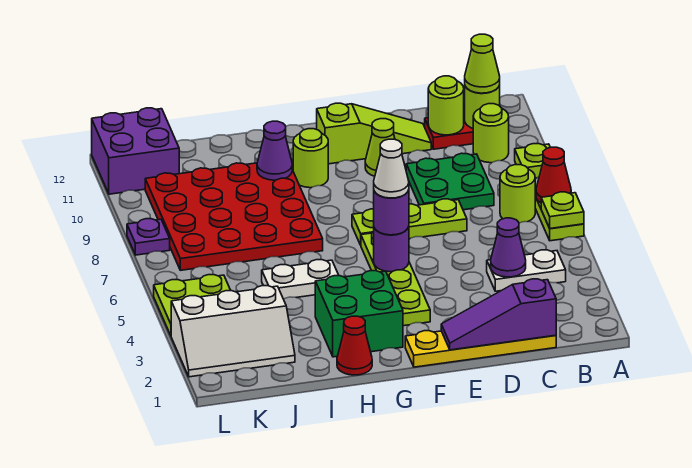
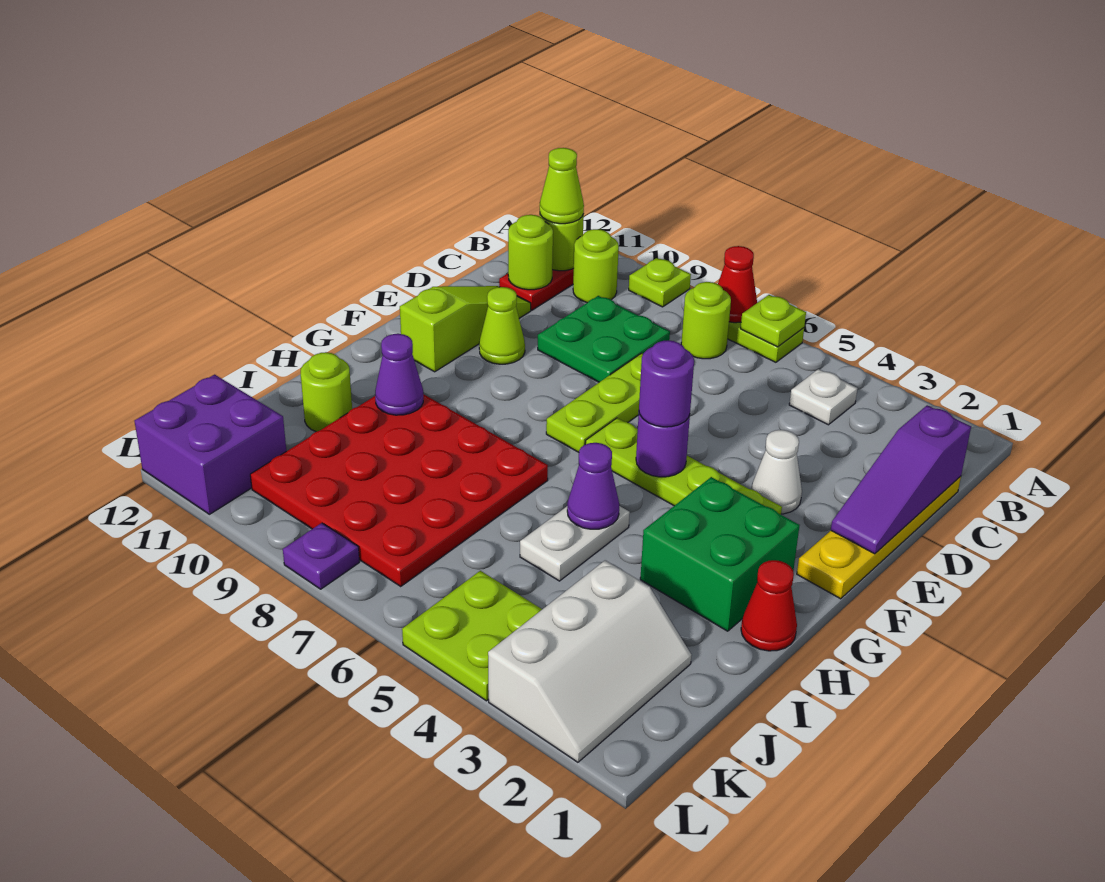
white 1x2 plate [487,250,566,291] -> white 1x1 plate [789,369,858,425]
purple 1x1 cone [491,218,526,277] -> purple 1x1 cone moved to [567,443,619,529]
white 1x1 cone [374,139,409,198] -> white 1x1 cone moved to [751,430,802,514]
lime 1x1 round brick [293,129,328,188] -> lime 1x1 round brick moved to [301,352,352,432]

